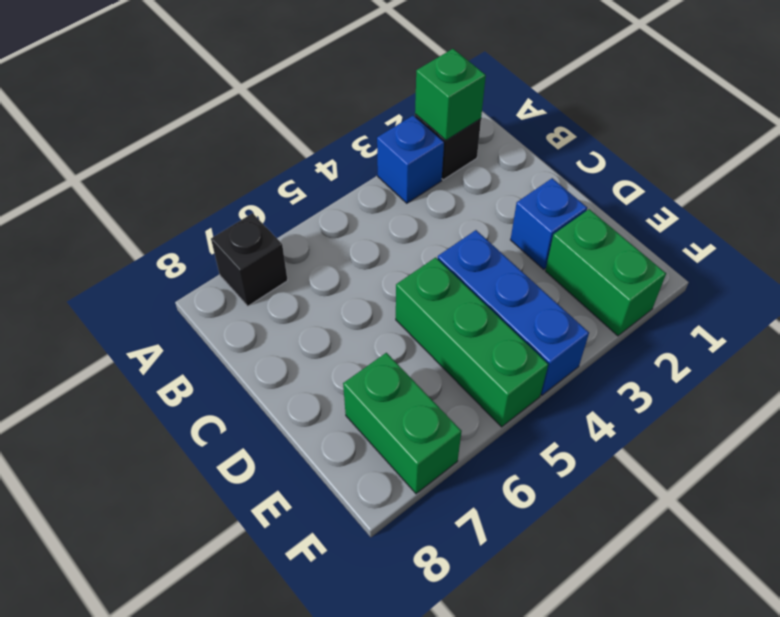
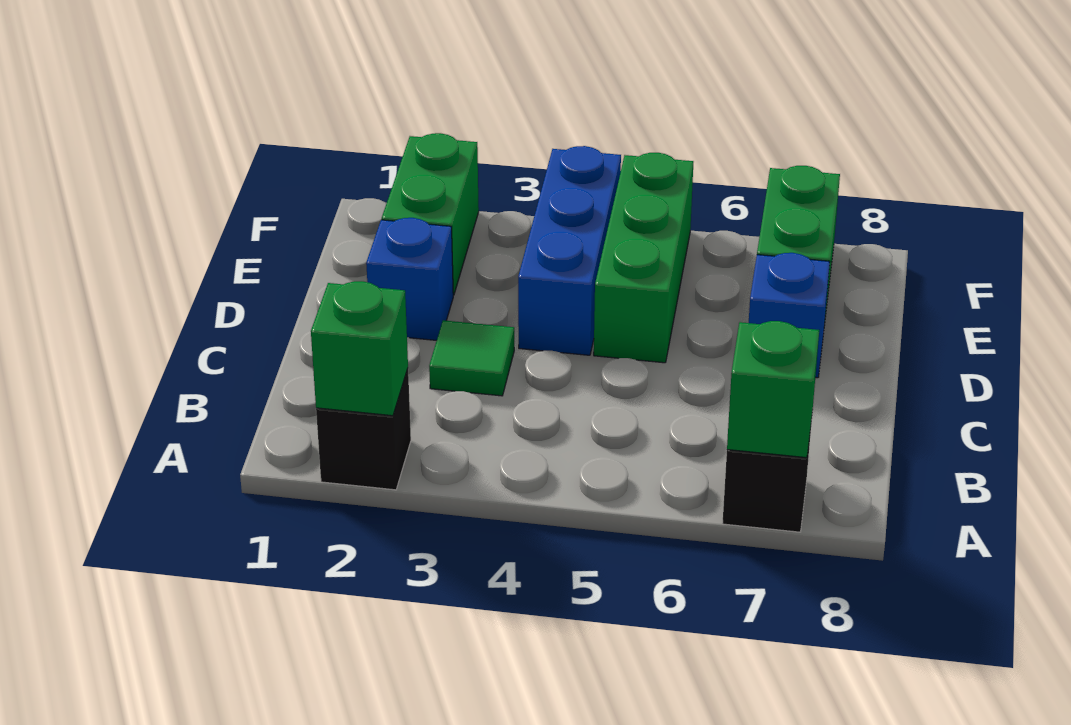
blue 1x1 brick [377,115,444,203] -> blue 1x1 brick moved to [749,253,830,378]
none -> green 1x1 brick [727,321,819,458]
none -> green 1x1 tile [429,320,514,396]

